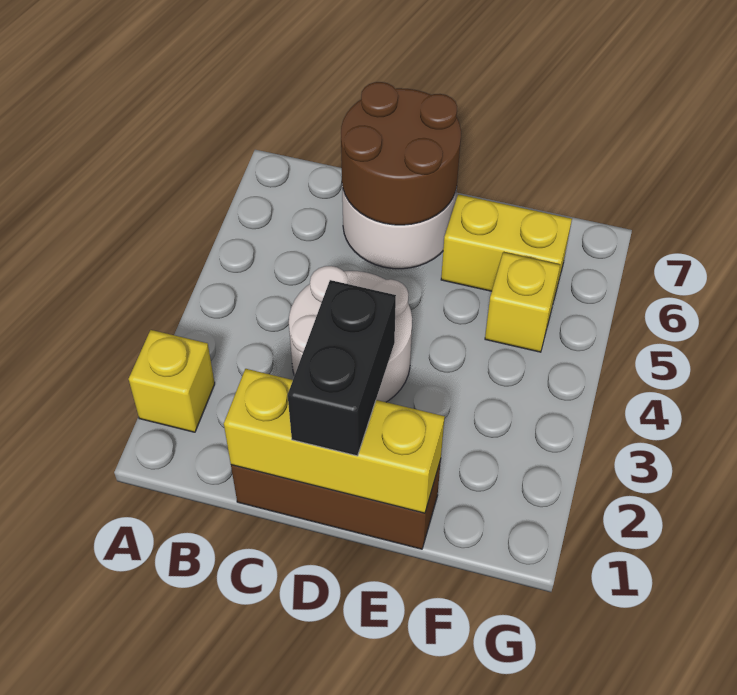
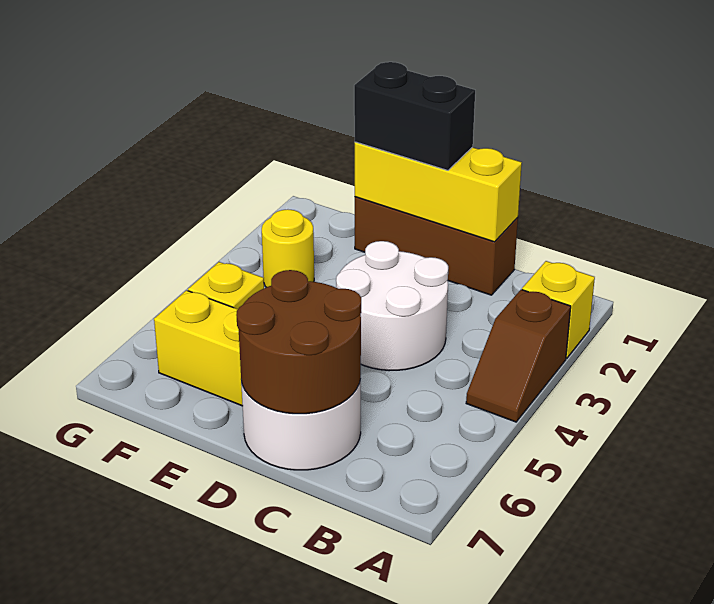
none -> brown 1x2 slope [466,290,571,422]
black 1x2 brick [288,280,396,456] -> black 1x2 brick turned to [354,62,475,170]
none -> yellow 1x1 round brick [262,209,314,287]

